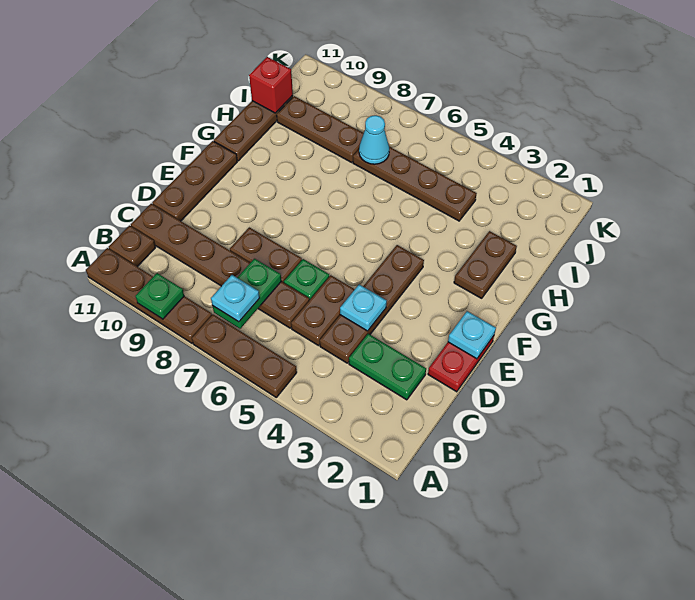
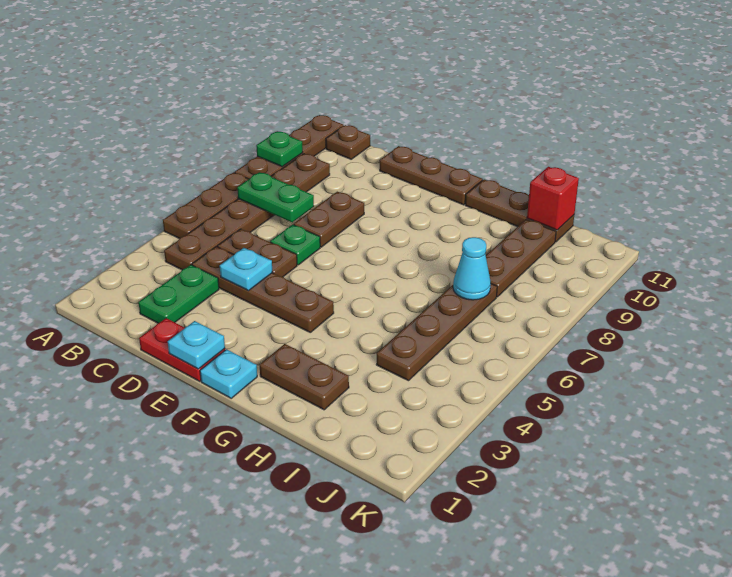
cyan 1x1 plate [211,275,260,322] -> cyan 1x1 plate moved to [200,349,257,398]
brown 1x6 plate [131,204,309,328] -> brown 1x6 plate moved to [164,154,330,270]

